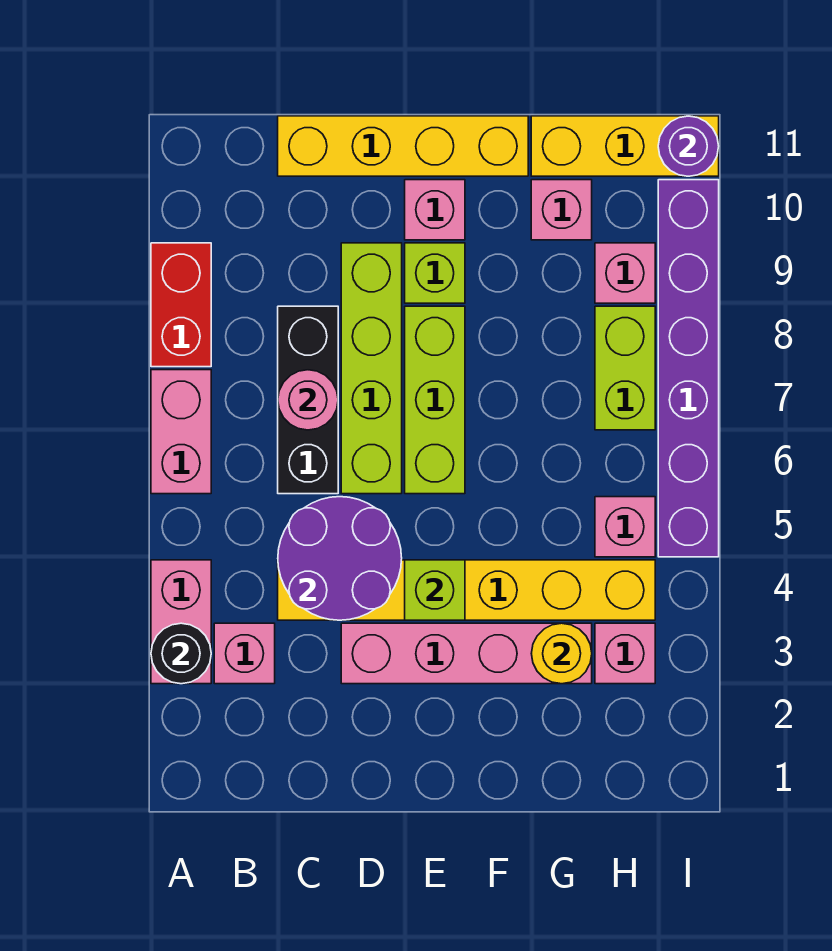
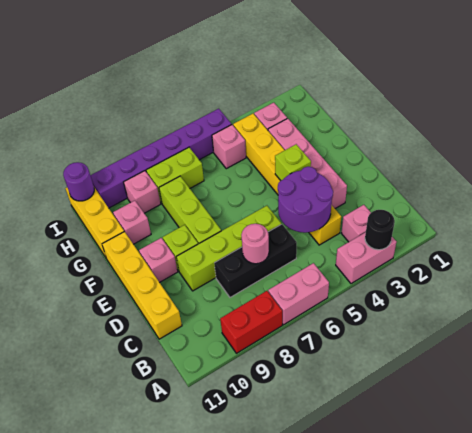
lime 1x3 brick [405,306,465,494] -> lime 1x3 brick turned to [159,176,221,244]
yellow 1x1 round brick [531,623,592,684] -> none

